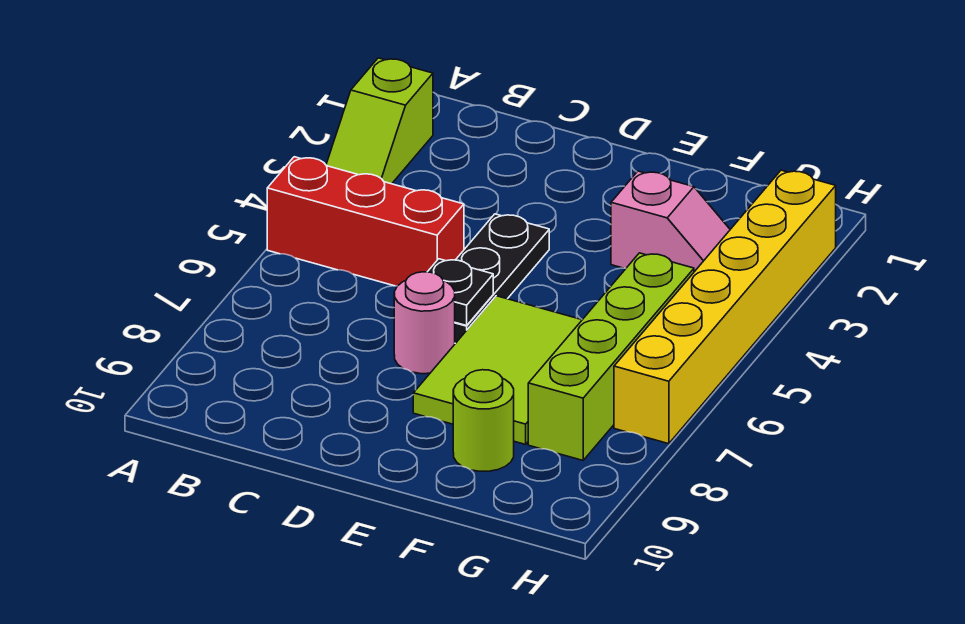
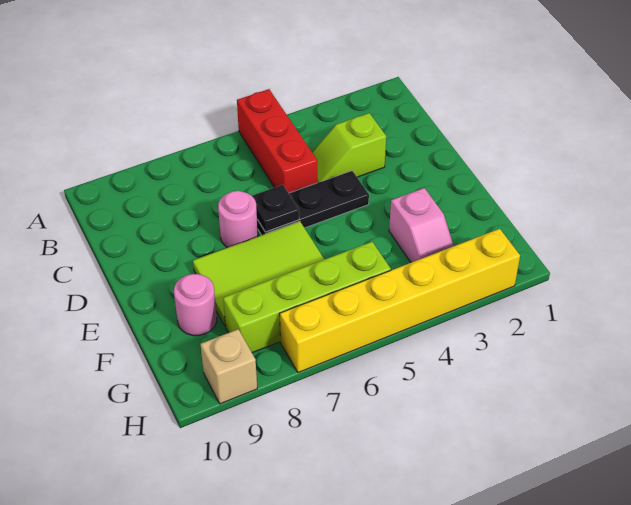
lime 1x2 slope [326,58,433,184] -> lime 1x2 slope moved to [312,113,386,183]
lime 1x1 round brick [453,370,514,471] -> pink 1x1 round brick [174,274,217,336]
none -> tan 1x1 brick [200,329,257,404]

